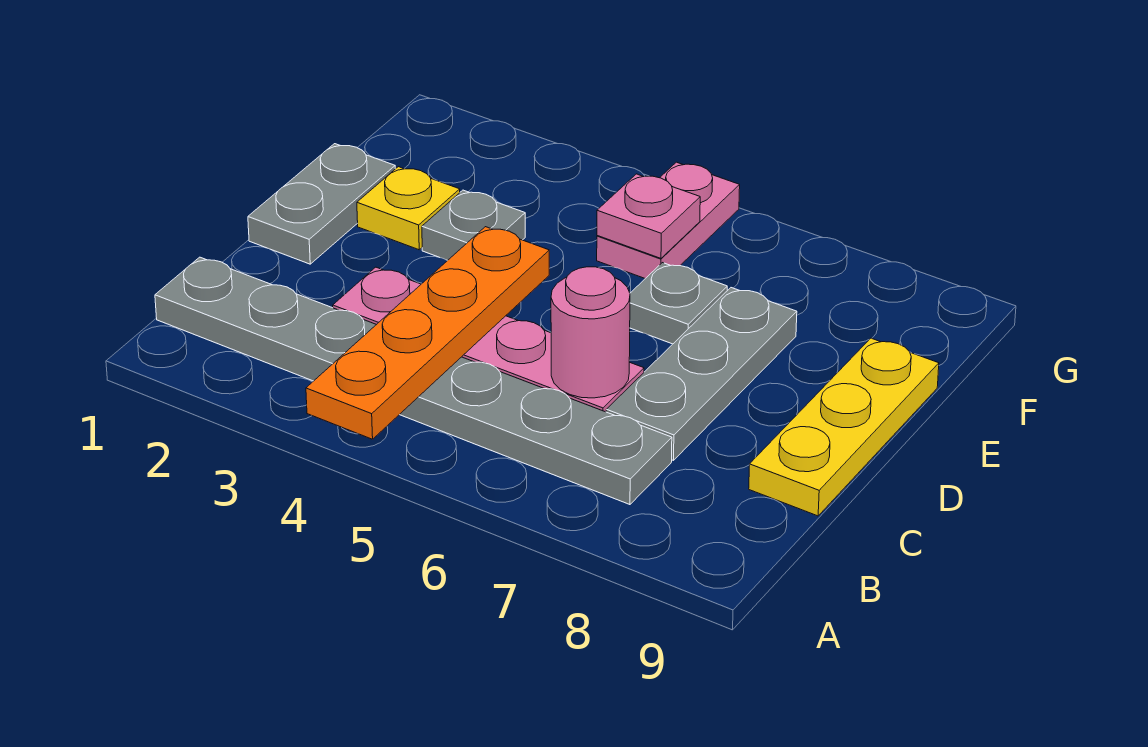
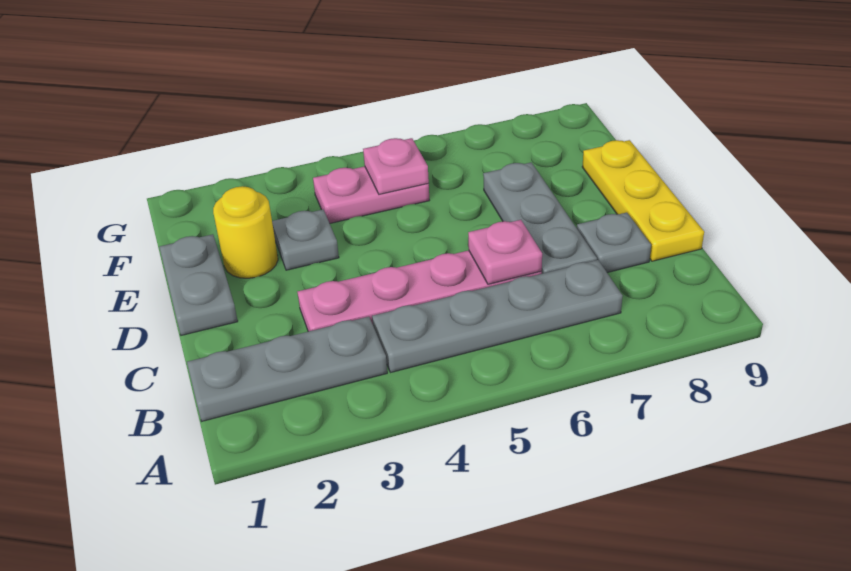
orange 1x4 plate [306,227,549,439] -> none
pink 1x1 round brick [551,267,630,398] -> pink 1x1 plate [468,220,542,284]
yellow 1x1 plate [357,167,460,250] -> yellow 1x1 round brick [213,186,278,278]
grey 1x1 plate [630,263,727,344] -> grey 1x1 plate moved to [577,213,651,273]
pink 1x2 plate [597,162,740,279] -> pink 1x2 plate turned to [313,166,429,223]

